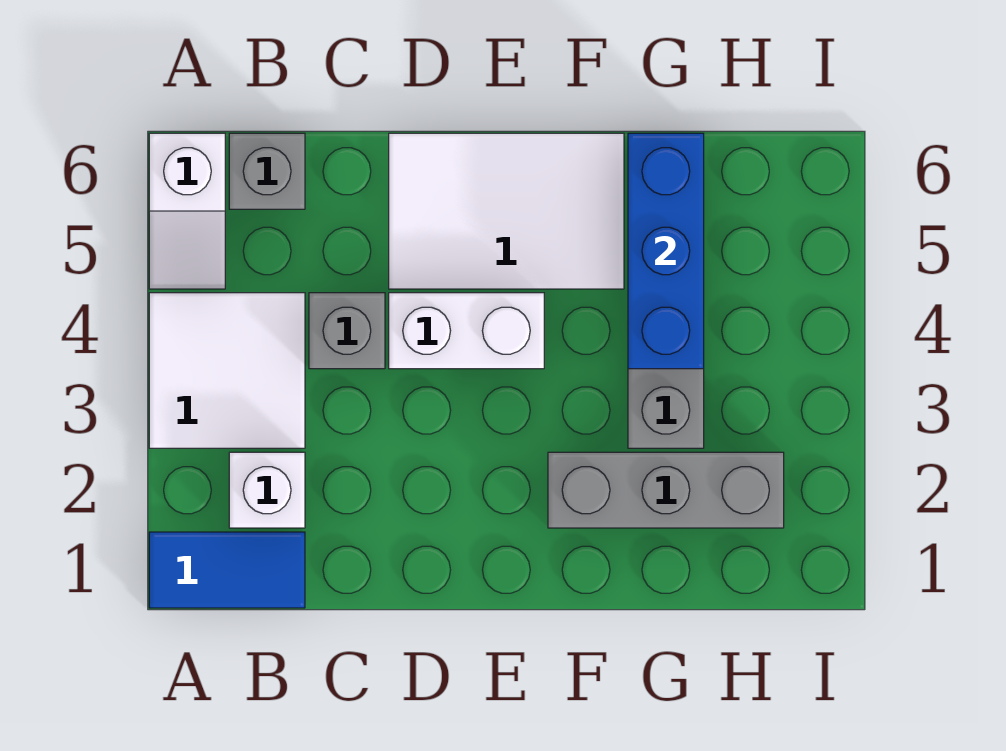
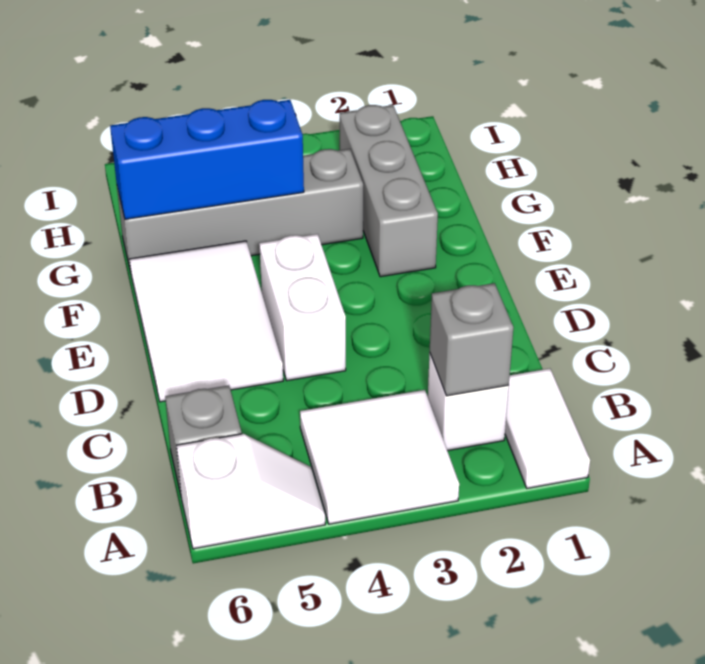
blue 1x2 tile [149,532,305,608] -> white 1x2 tile [505,369,590,488]
grey 1x1 brick [309,293,385,369] -> grey 1x1 brick moved to [430,283,514,396]

